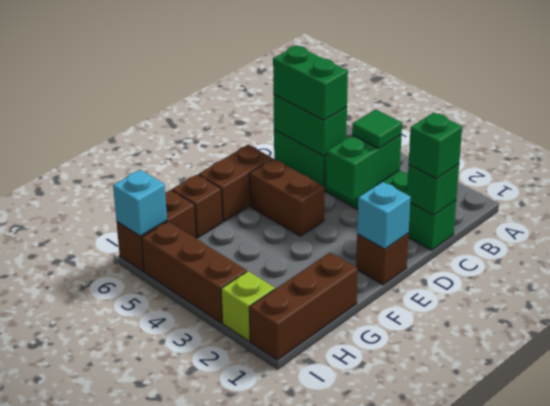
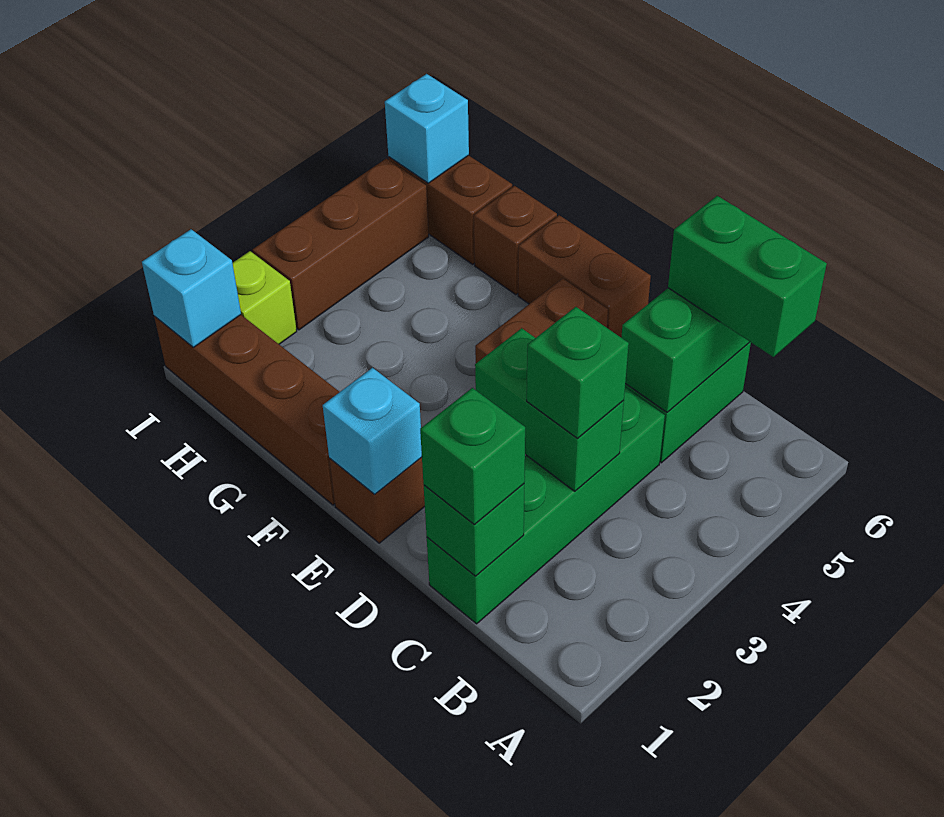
green 1x1 tile [352,109,402,149] -> green 1x1 brick [527,307,629,438]
green 1x2 brick [273,46,348,120] -> green 1x2 brick turned to [668,196,827,357]
brown 1x3 brick [249,252,358,360] -> brown 1x4 brick [154,315,339,505]
none -> cyan 1x1 brick [142,229,241,347]

